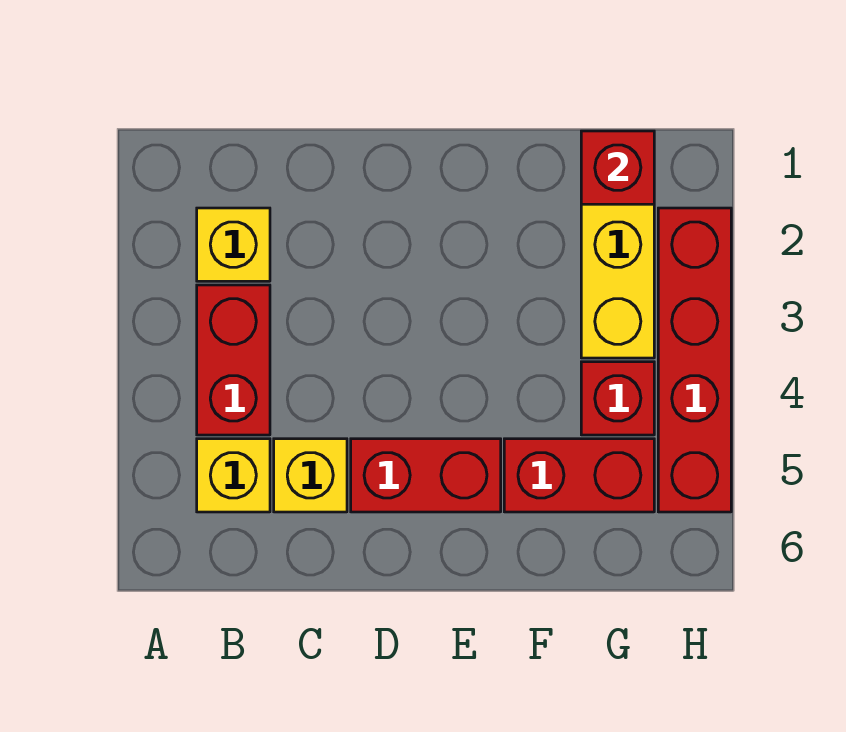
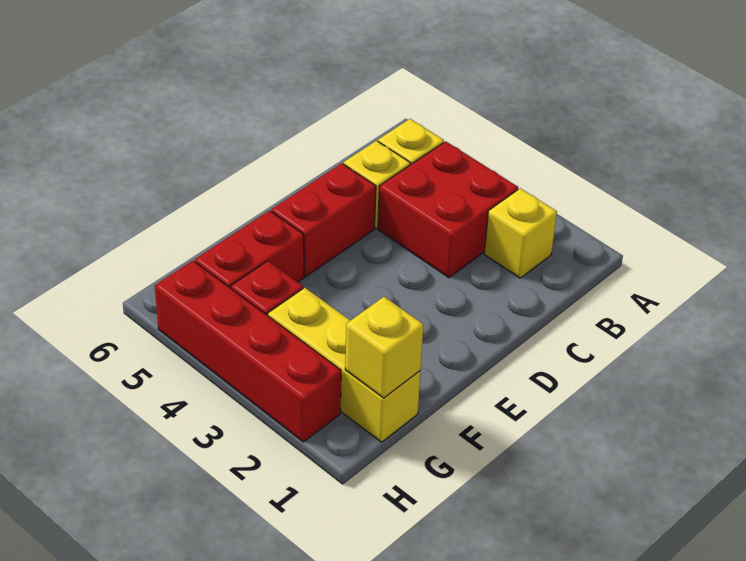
red 1x2 brick [197,285,270,435] -> red 2x2 brick [378,141,518,278]
red 1x1 brick [581,131,654,204] -> yellow 1x1 brick [345,297,423,398]

